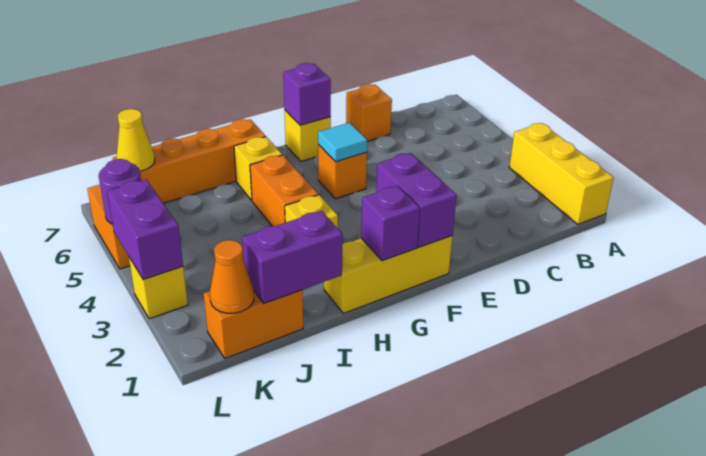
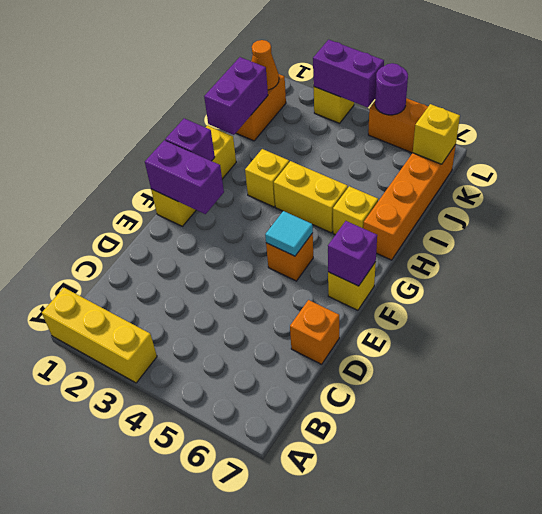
orange 1x2 brick [250,155,318,226] -> yellow 1x2 brick [274,161,348,233]
yellow 1x1 cone [117,109,155,171] -> yellow 1x1 brick [413,104,460,164]

